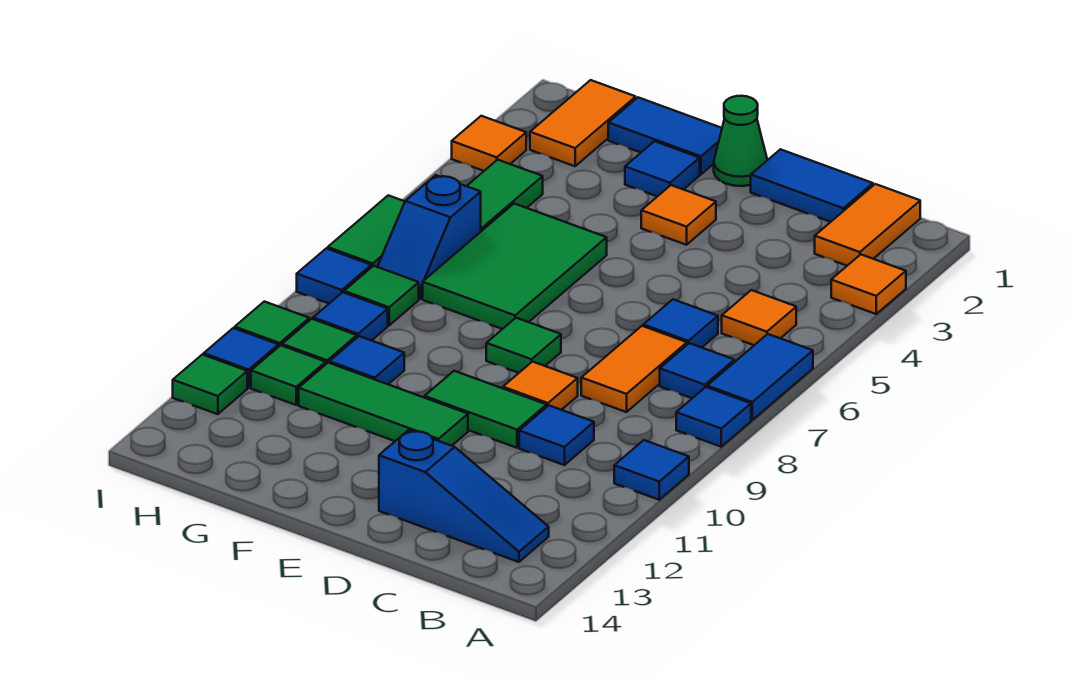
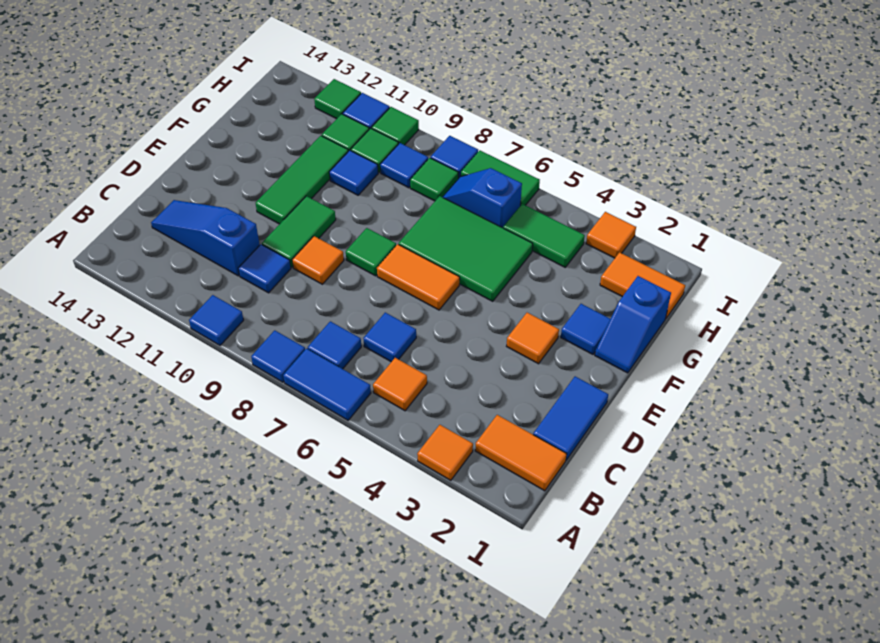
blue 1x3 slope [379,430,549,562] -> blue 1x3 slope turned to [151,200,260,276]
orange 1x2 tile [581,326,687,412] -> orange 1x2 tile moved to [377,244,460,310]
green 1x1 cone [714,96,767,186] -> none
blue 1x2 tile [608,97,722,174] -> blue 1x2 slope [595,276,671,373]

